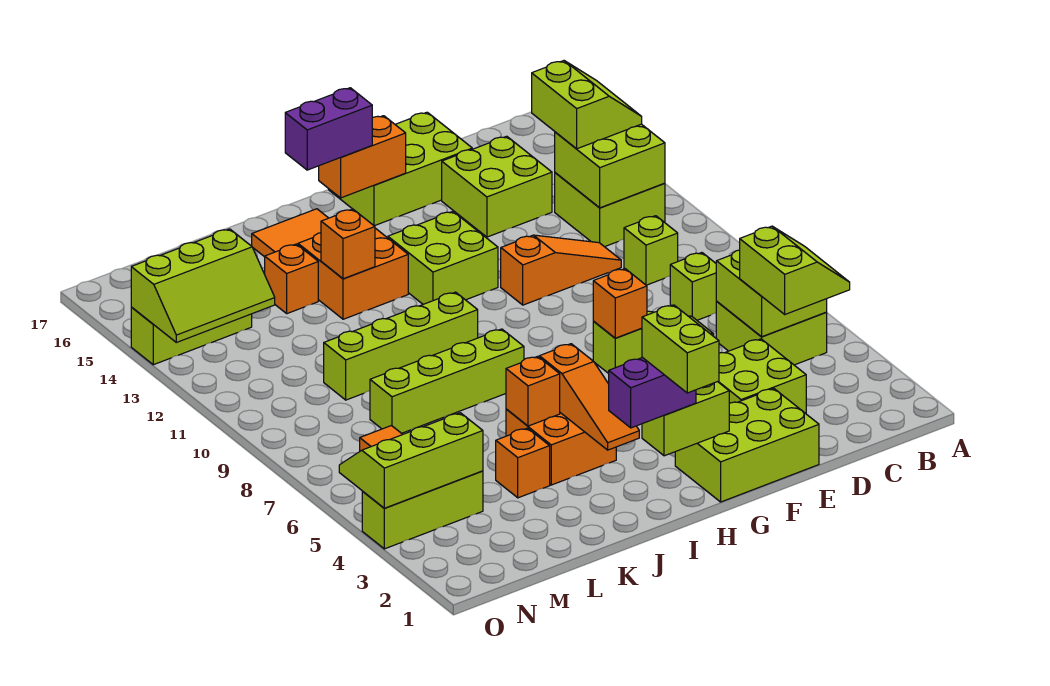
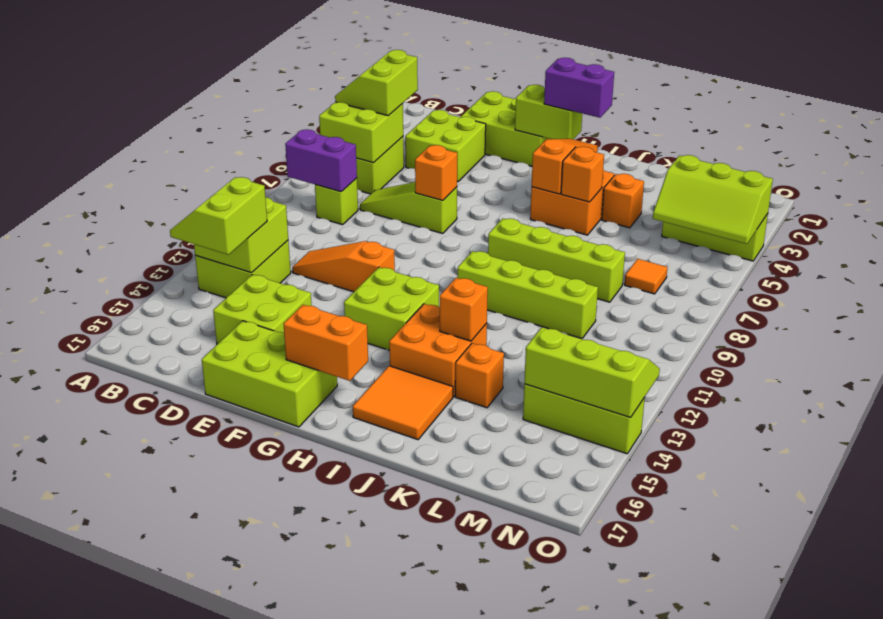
lime 1x1 brick [624,216,678,285] -> none
lime 1x2 brick [642,305,719,393] -> none
purple 1x2 brick [285,88,372,170] -> purple 1x2 brick moved to [285,129,357,192]

